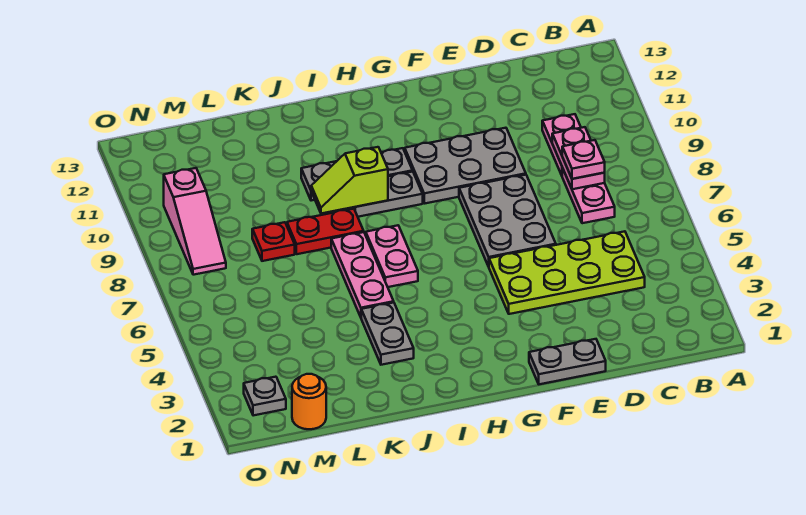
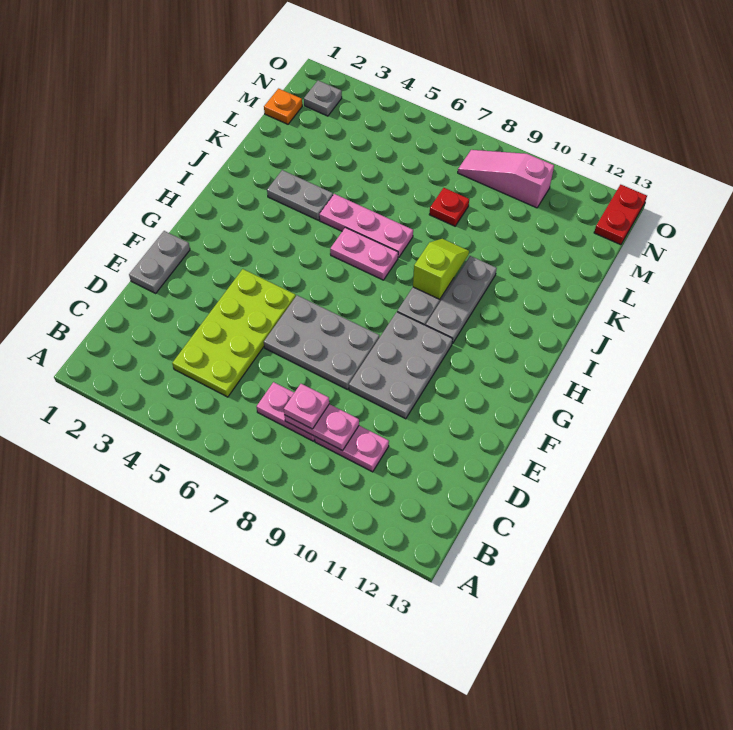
red 1x2 plate [287,209,364,254] -> red 1x2 plate moved to [594,185,647,245]
orange 1x1 round brick [292,374,326,429] -> orange 1x1 plate [264,89,302,124]

